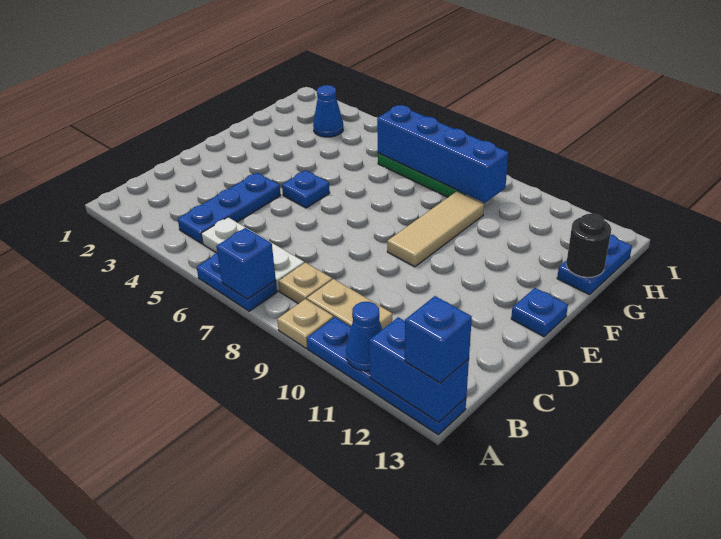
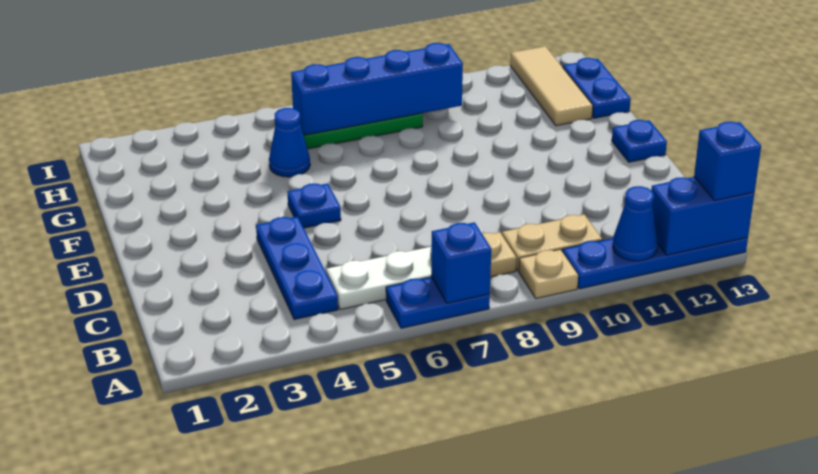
tan 1x3 tile [387,191,484,267] -> tan 1x3 tile moved to [510,46,593,126]
black 1x1 round brick [566,214,611,277] -> none
blue 1x1 cone [313,85,343,137] -> blue 1x1 cone moved to [269,108,310,177]

